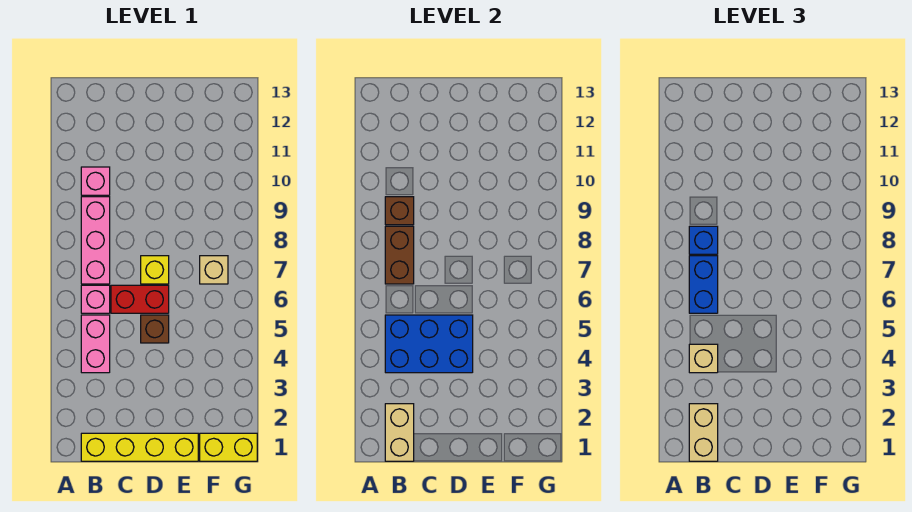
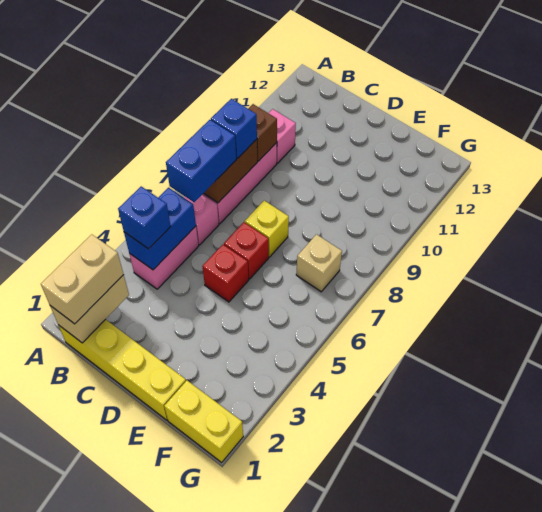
blue 2x3 brick [385,315,473,373] -> blue 1x2 brick [124,188,196,270]
tan 1x1 brick [689,344,718,373] -> blue 1x1 brick [118,186,171,249]
red 1x2 brick [111,285,169,313] -> red 1x1 brick [224,222,269,279]
brown 1x1 brick [141,315,169,343] -> red 1x1 brick [202,245,249,302]

